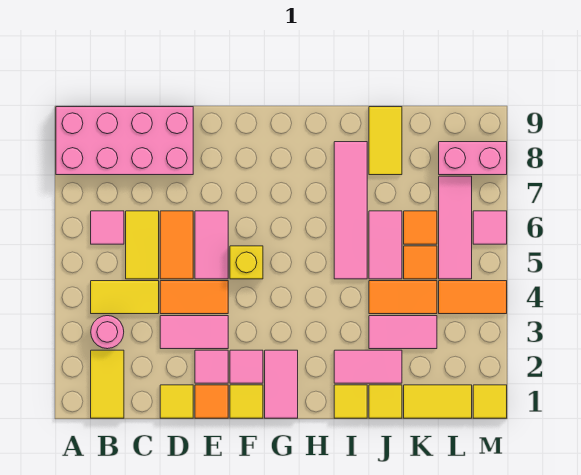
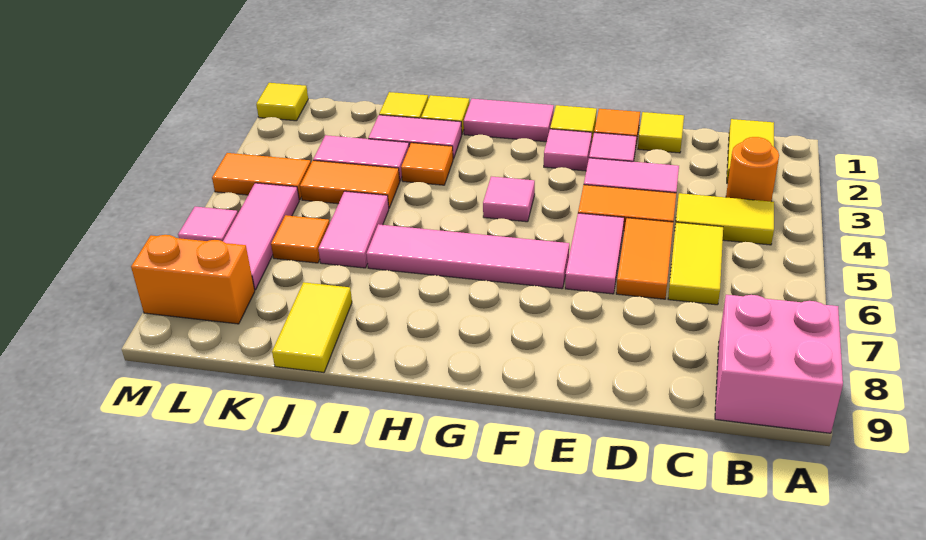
pink 2x4 brick [56,107,193,175] -> pink 2x2 brick [715,295,843,433]
pink 1x1 round brick [91,316,124,349] -> orange 1x1 round brick [726,137,779,201]
pink 1x1 tile [91,211,124,244] -> pink 1x1 tile moved to [483,176,535,222]
yellow 1x1 brick [230,246,263,279] -> none
pink 1x2 tile [265,350,298,418] -> pink 1x2 tile turned to [464,99,554,142]
pink 1x4 tile [334,142,367,279] -> pink 1x4 tile turned to [367,224,569,289]
yellow 1x2 tile [404,385,472,418] -> none
orange 1x1 tile [404,246,437,279] -> orange 1x1 tile moved to [401,143,453,185]
pink 1x2 brick [439,142,507,175] -> orange 1x2 brick [131,235,255,324]

